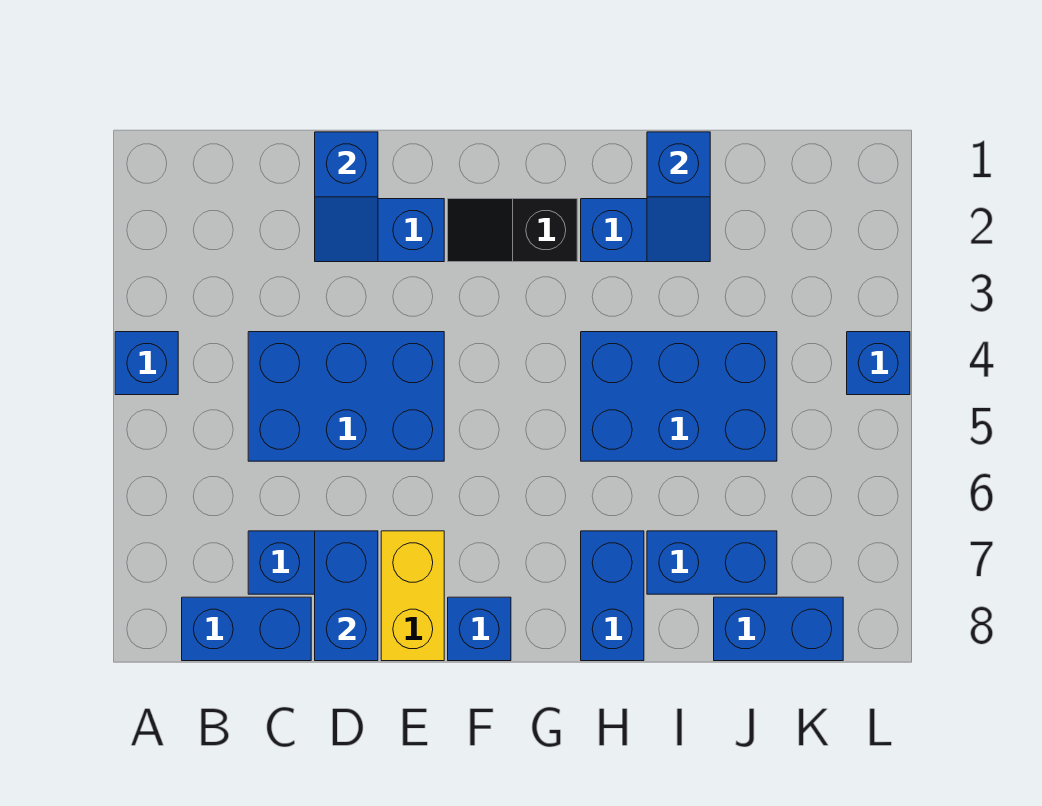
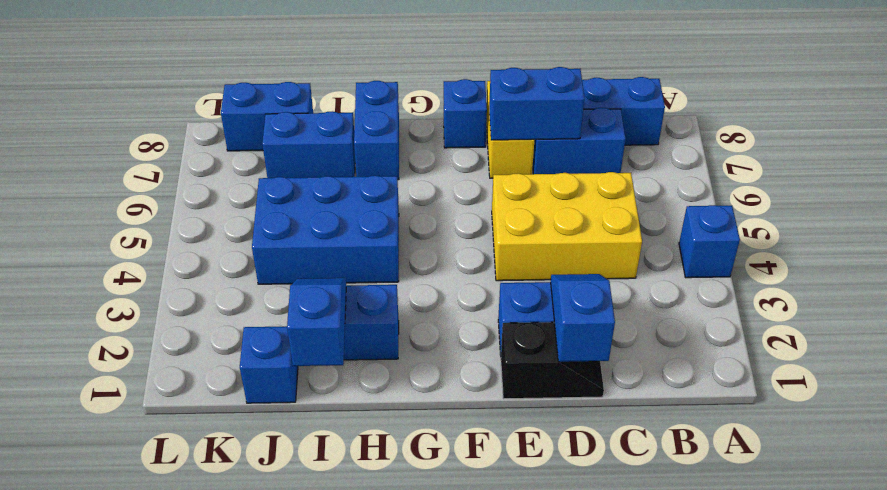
blue 2x3 brick [248,332,444,461] -> yellow 2x3 brick [492,172,642,281]
blue 1x2 brick [315,531,378,661] -> blue 1x2 brick turned to [489,67,585,140]
black 1x2 slope [448,199,577,262] -> black 1x2 slope moved to [501,322,604,399]
blue 1x1 brick [847,332,910,395] -> blue 1x1 brick moved to [240,326,298,403]

